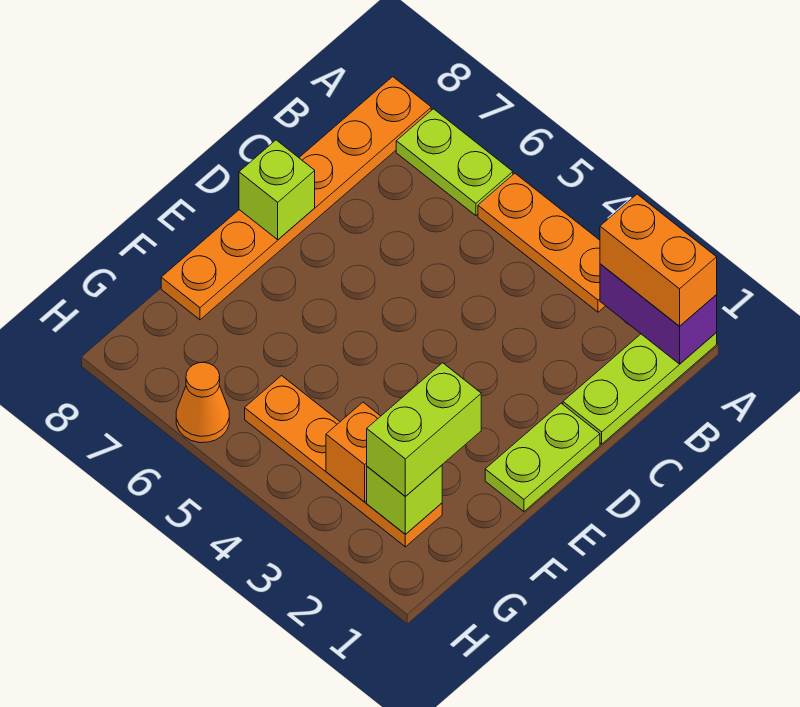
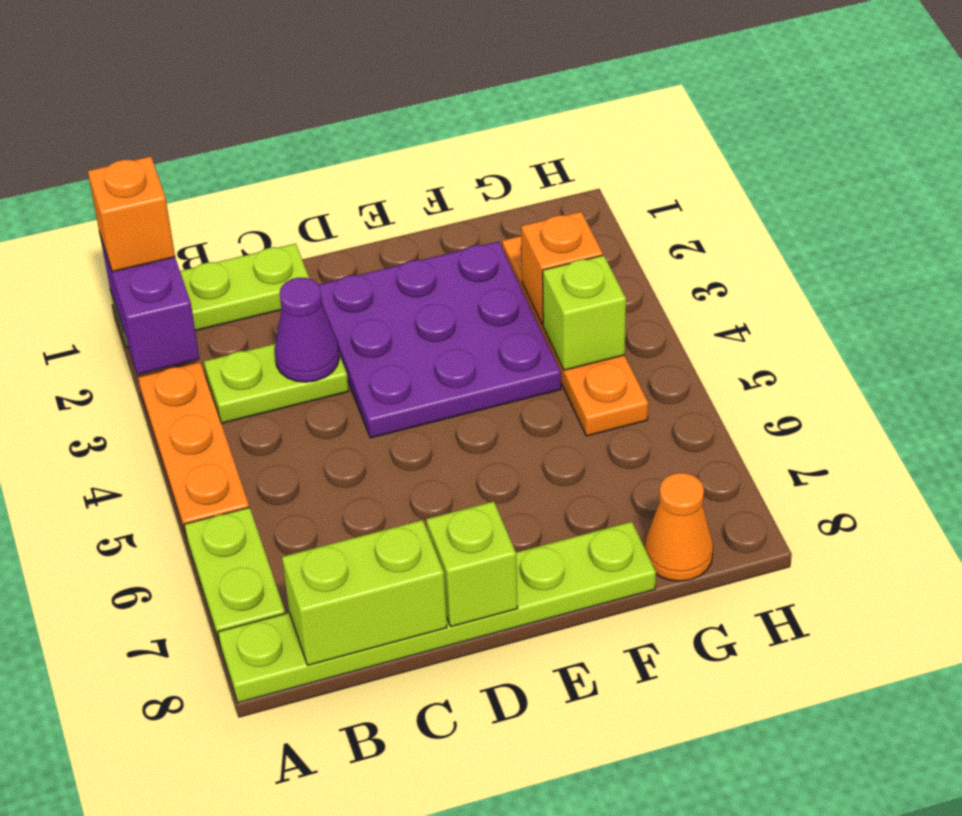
orange 1x2 brick [600,194,717,326] -> orange 1x1 brick [88,156,175,272]
orange 1x6 plate [161,77,431,320] -> lime 1x6 plate [218,522,656,703]
none -> purple 1x1 cone [275,278,339,382]
lime 1x2 plate [485,403,600,511] -> lime 1x2 plate moved to [204,344,349,423]
none -> purple 3x3 plate [319,241,561,438]
lime 1x2 brick [367,363,481,497] -> lime 1x2 brick moved to [282,520,447,665]
lime 1x1 brick [367,465,442,534] -> lime 1x1 brick moved to [543,255,626,370]
orange 1x1 cone [176,362,229,443] -> orange 1x1 cone moved to [645,473,713,581]

